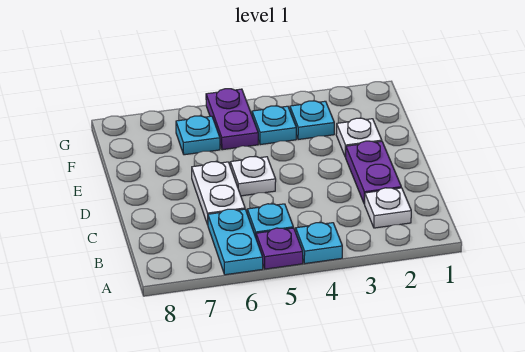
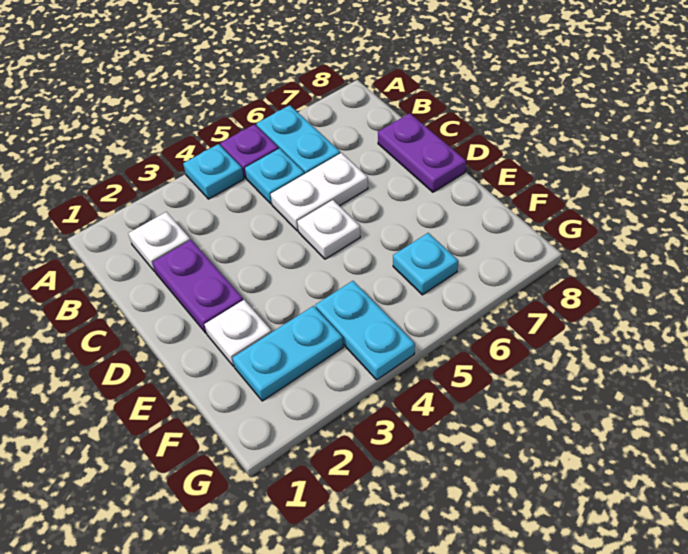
white 1x2 plate [192,162,245,225] -> white 1x2 plate turned to [271,153,368,231]
cyan 1x1 plate [290,101,334,140] -> cyan 1x2 plate [232,306,343,401]
cyan 1x1 plate [252,106,296,145] -> cyan 1x2 plate [316,281,415,380]
purple 1x2 plate [206,89,258,150] -> purple 1x2 plate moved to [378,113,466,192]

